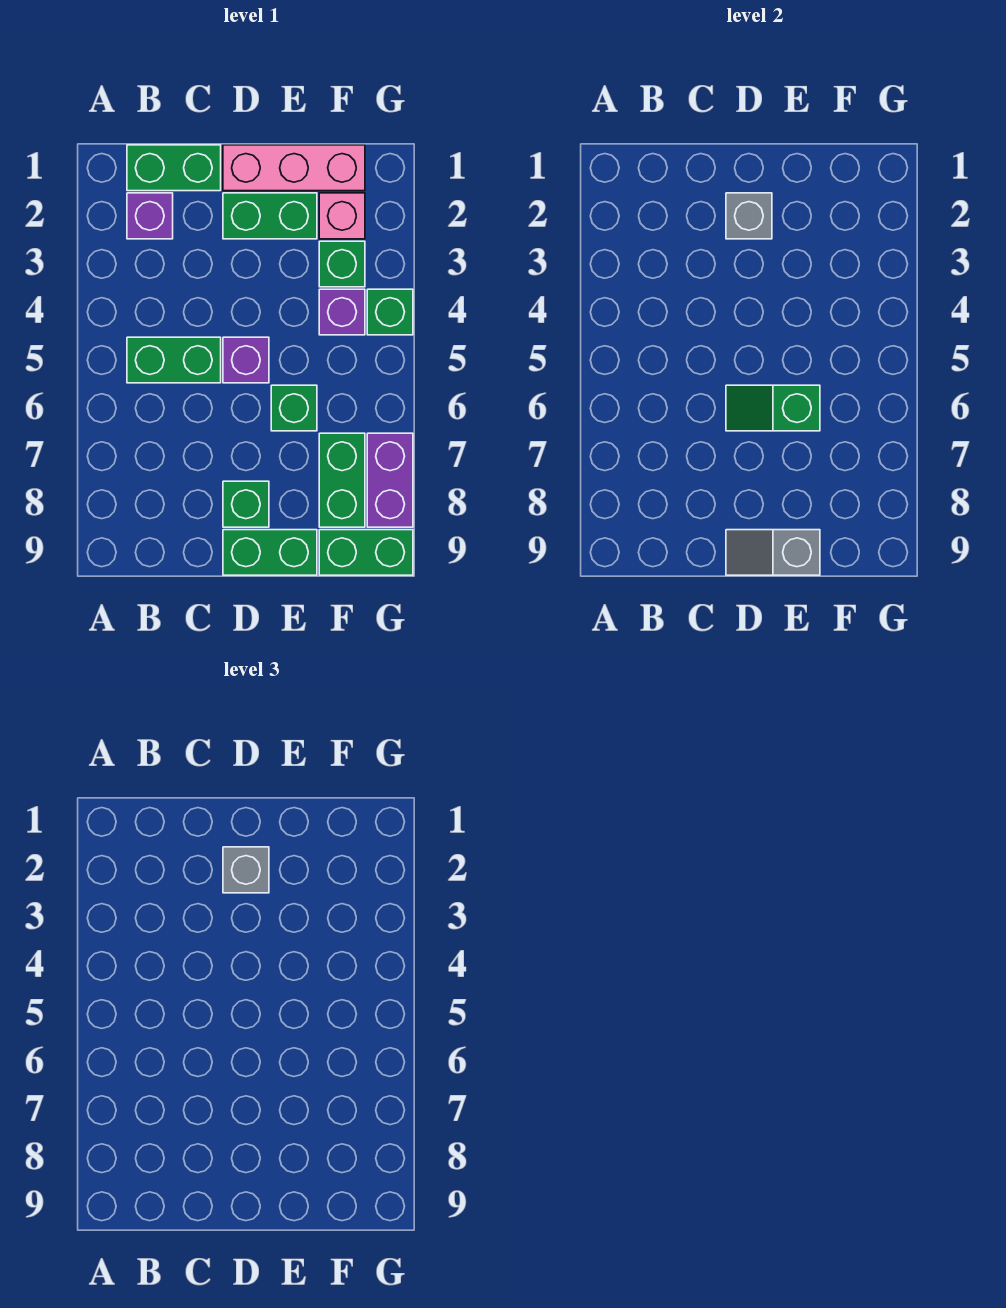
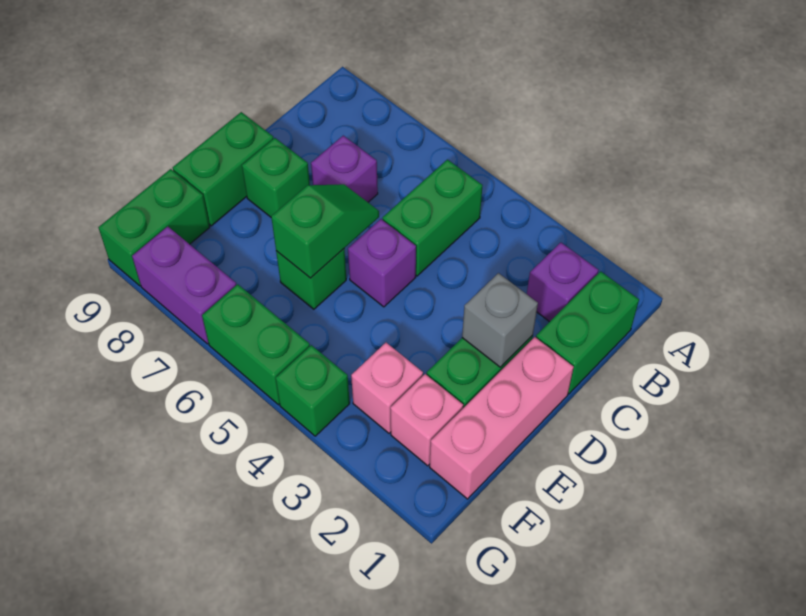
grey 1x1 brick [223,847,269,893] -> none
grey 1x2 slope [726,530,820,575] -> none
green 1x1 brick [319,241,365,287] -> pink 1x1 brick [351,343,423,433]
purple 1x1 brick [319,289,365,335] -> purple 1x1 brick moved to [311,136,378,202]
green 1x2 brick [319,433,365,527] -> green 1x2 brick moved to [202,284,310,405]

